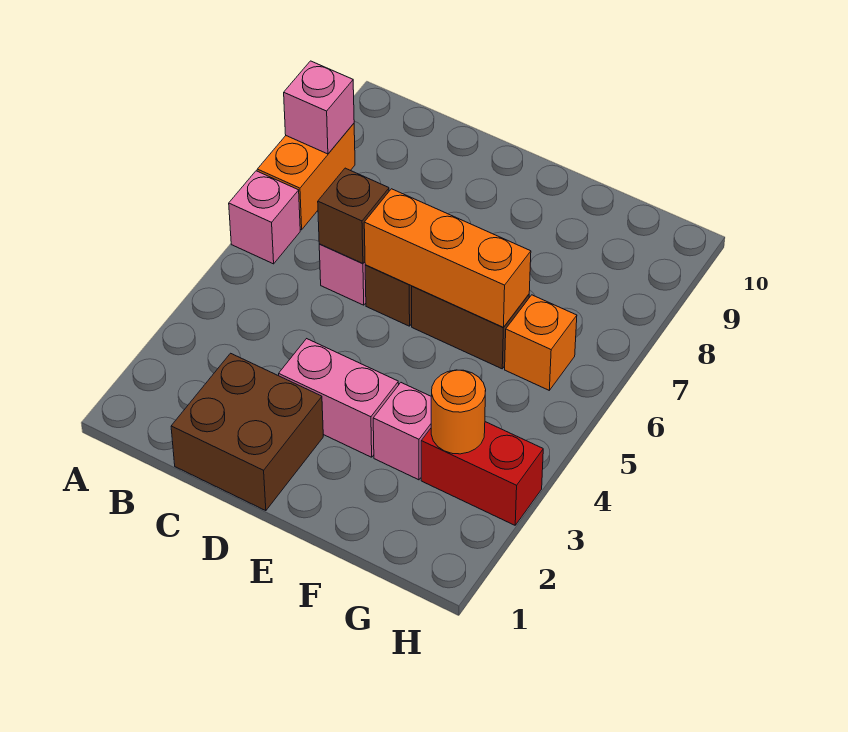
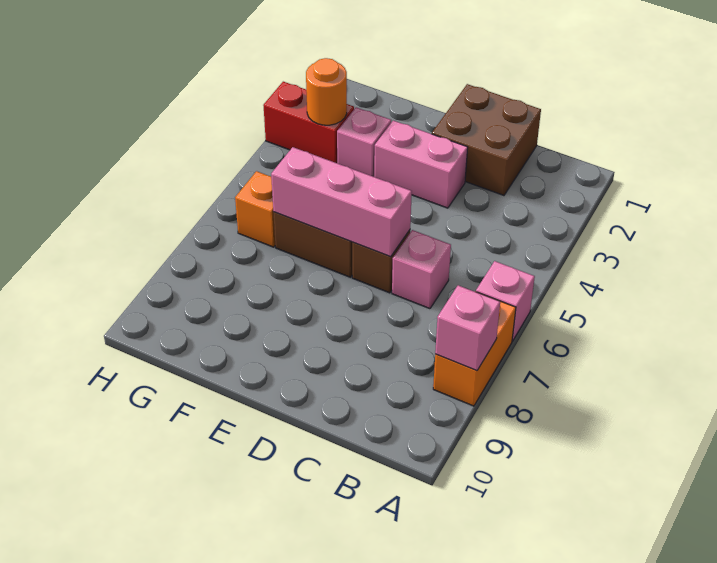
brown 1x1 brick [318,168,389,263] -> none
orange 1x3 brick [364,189,531,327] -> pink 1x3 brick [271,147,412,257]

